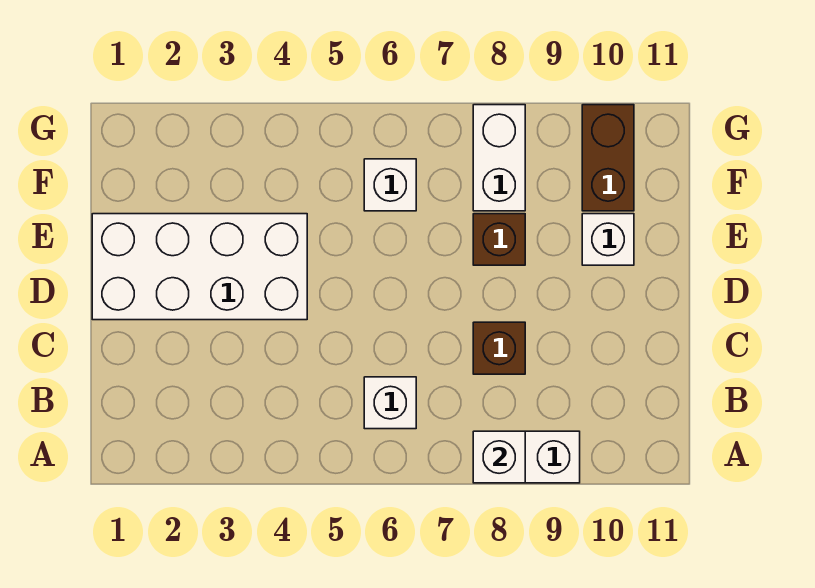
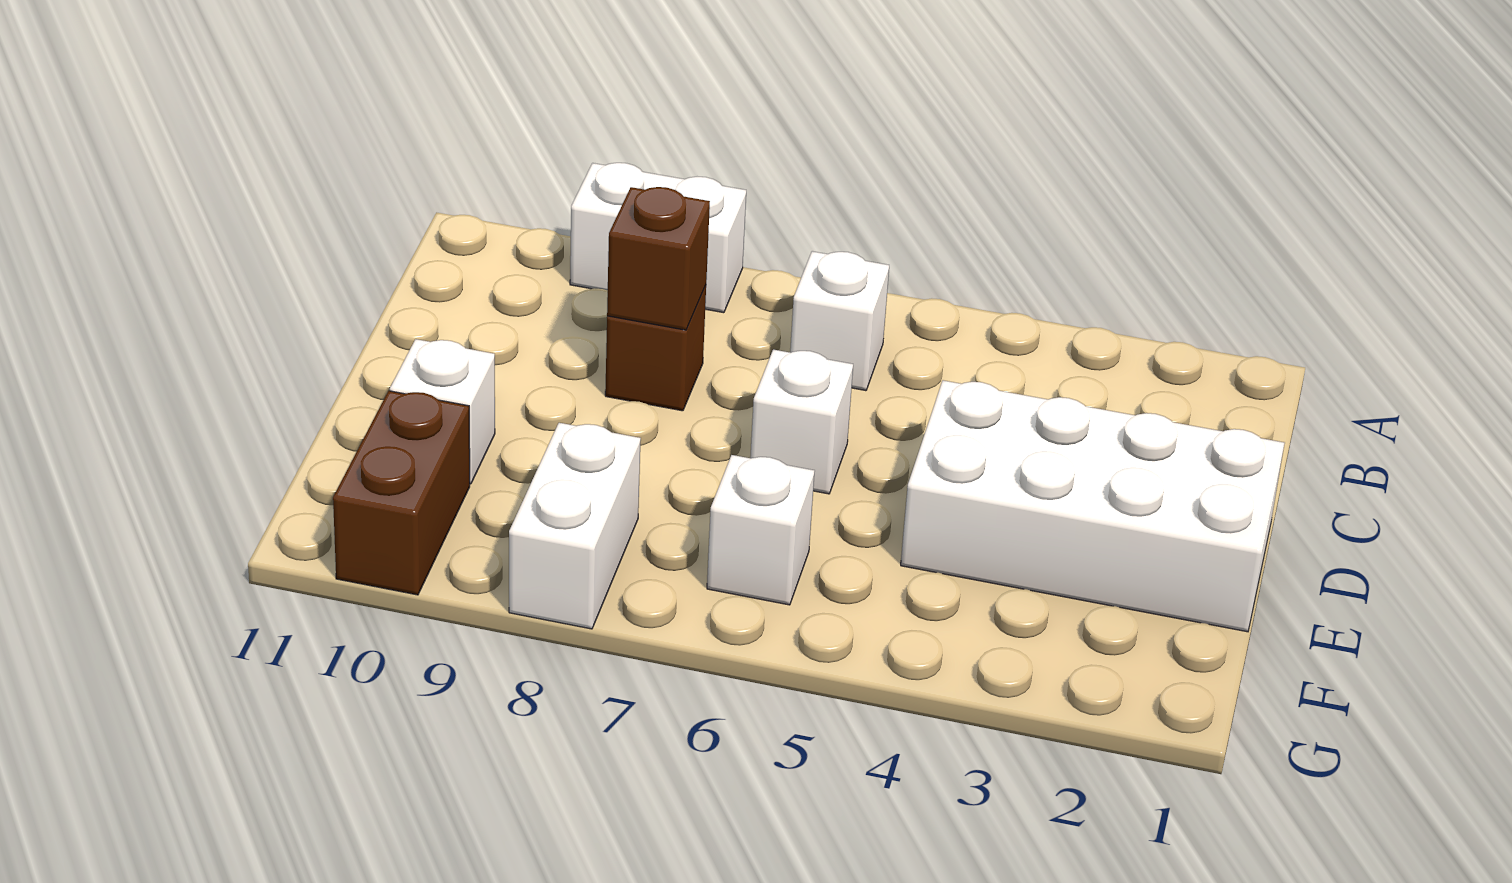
white 1x1 brick [473,431,525,483] -> white 1x1 brick moved to [750,350,853,494]
brown 1x1 brick [473,214,525,265] -> brown 1x1 brick moved to [607,187,710,330]

